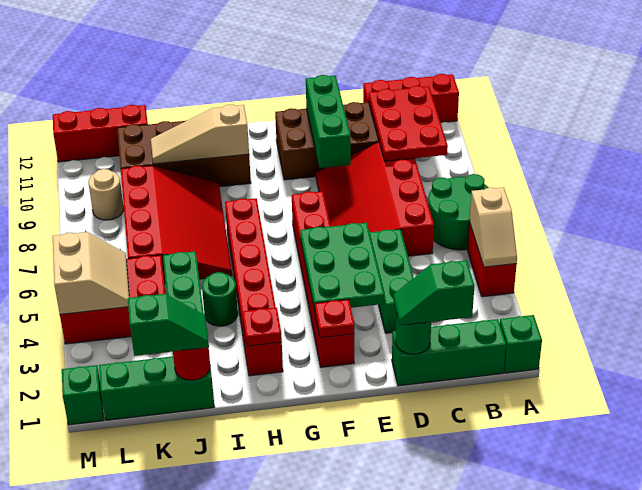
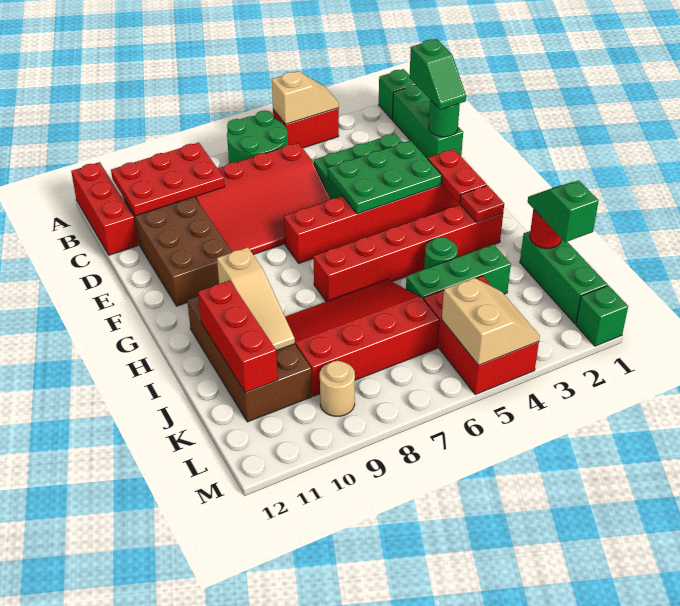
green 1x3 brick [306,75,351,168] -> none
red 1x1 plate [315,299,354,338] -> red 1x2 plate [428,149,487,203]
red 1x3 brick [53,105,148,162] -> red 1x3 brick moved to [198,280,278,393]
tan 2x2 slope [53,232,129,314] -> tan 2x2 slope turned to [442,278,540,365]

